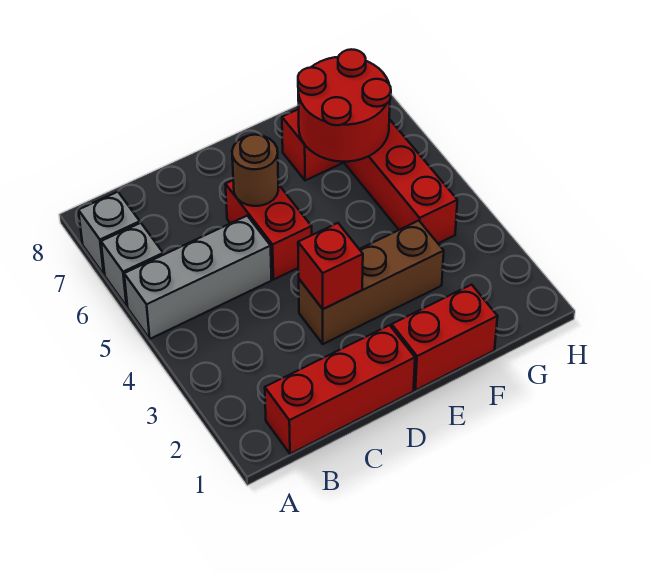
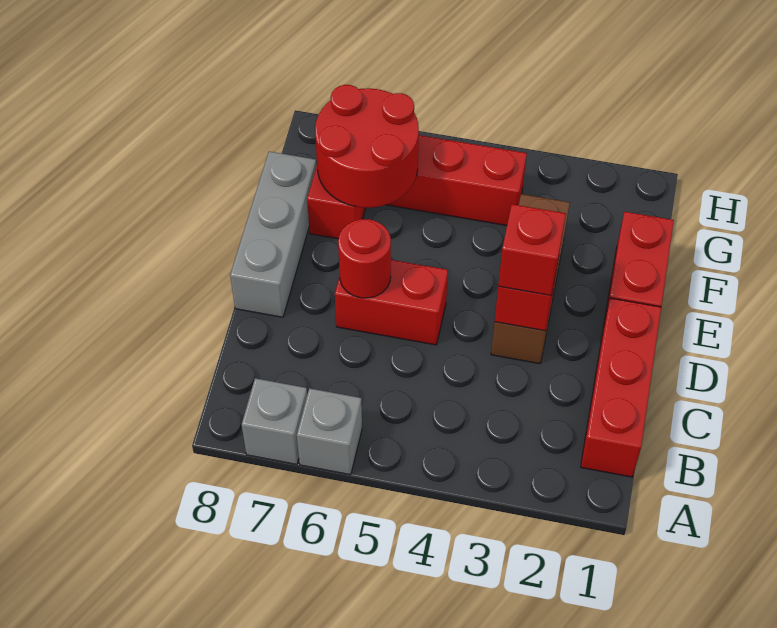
grey 1x3 brick [124,216,272,339] -> grey 1x3 brick moved to [230,152,316,317]
none -> red 1x1 brick [498,204,566,296]
brown 1x1 round brick [232,135,278,206] -> red 1x1 round brick [338,219,391,298]

